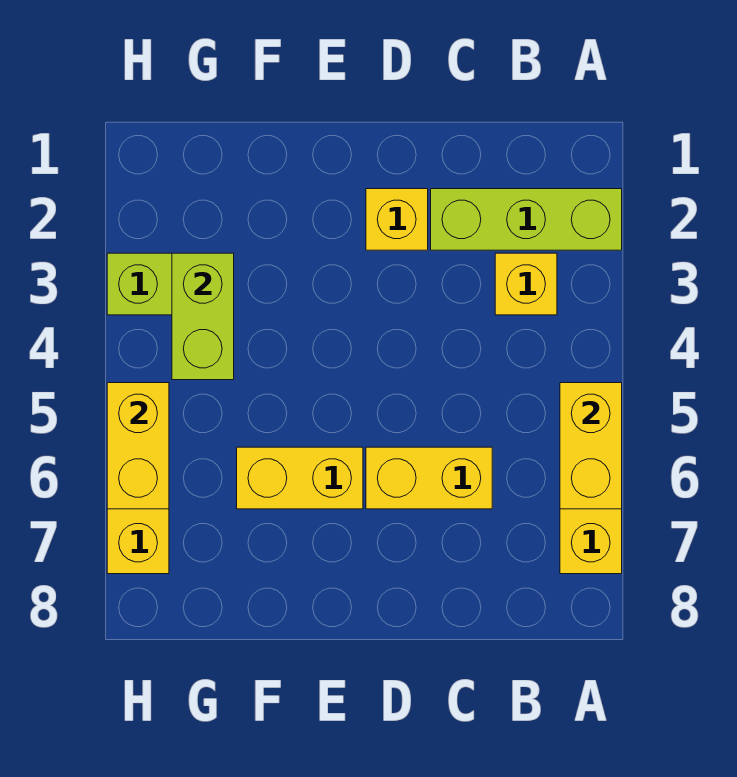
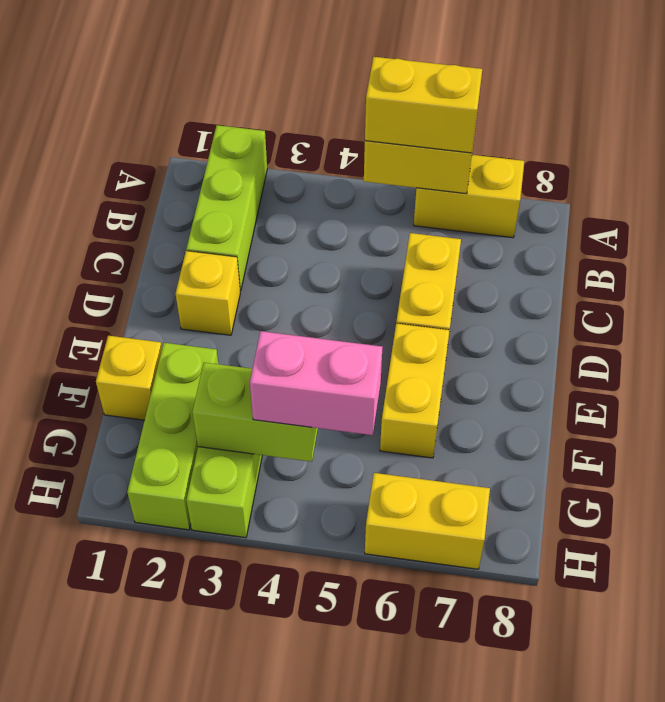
yellow 1x1 brick [495,253,557,315] -> yellow 1x1 brick moved to [96,336,162,420]
none -> lime 1x3 brick [127,343,218,530]
none -> pink 1x2 brick [250,331,382,435]
yellow 1x2 brick [107,383,169,509] -> yellow 1x2 brick moved to [365,57,482,153]

